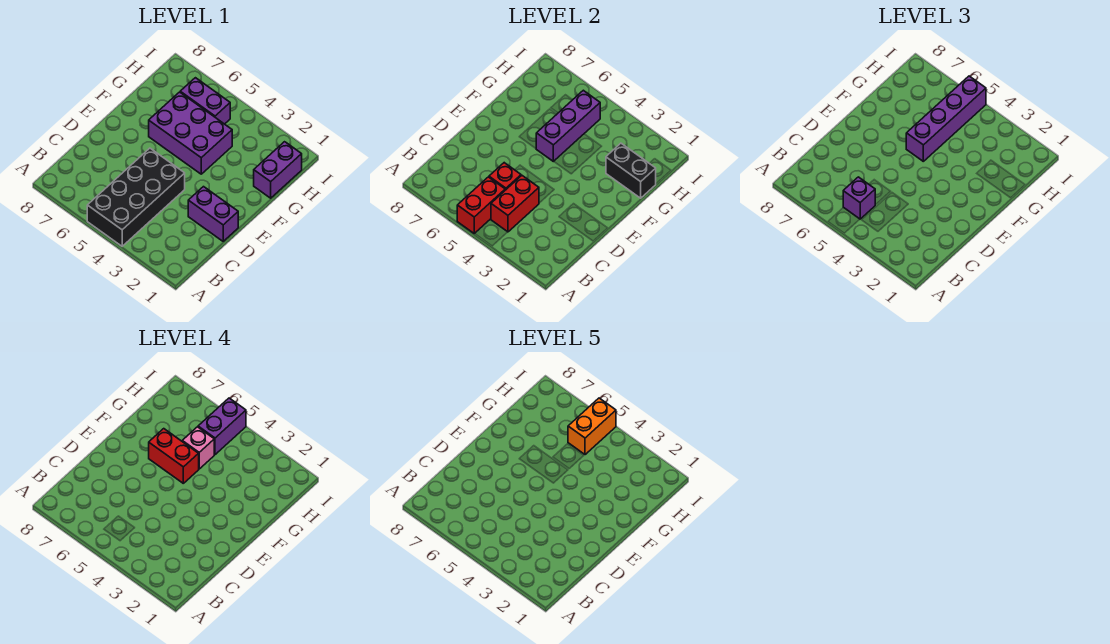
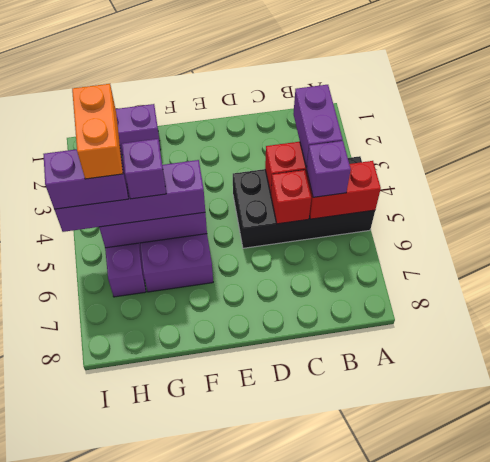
purple 1x2 brick [188,187,238,241] -> purple 1x2 brick moved to [293,85,343,168]
red 1x2 brick [149,429,199,483] -> none
black 1x2 brick [606,143,656,198] -> none
pink 1x1 brick [182,427,214,469] -> purple 1x1 brick [122,139,166,199]
orange 1x2 brick [568,398,616,455] -> orange 1x2 brick turned to [72,84,123,179]

